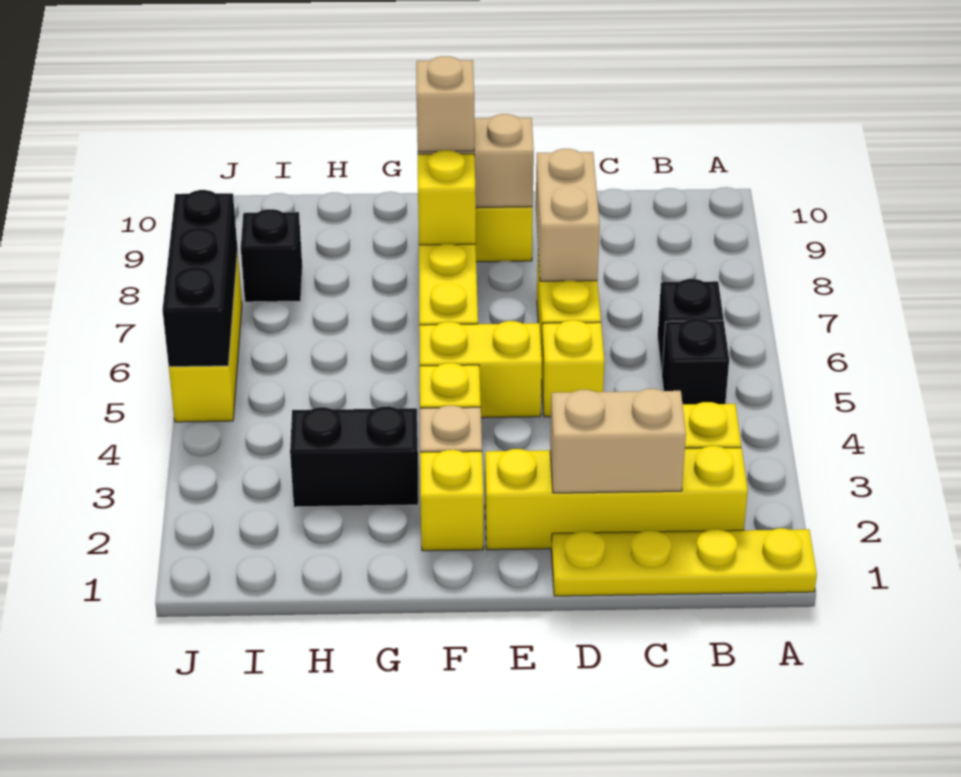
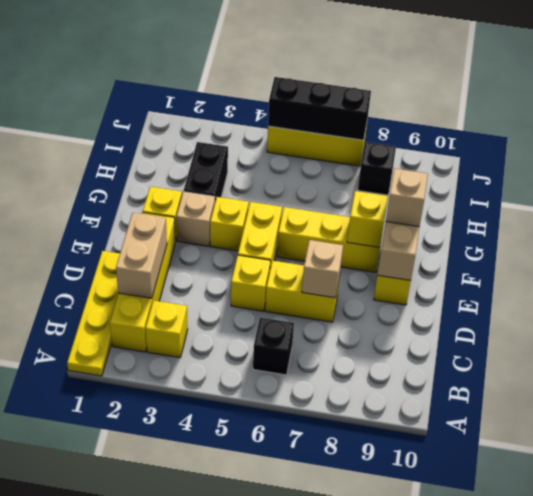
black 1x1 brick [662,318,729,404] -> none
tan 1x2 brick [536,149,600,281] -> tan 1x1 brick [302,240,343,298]

